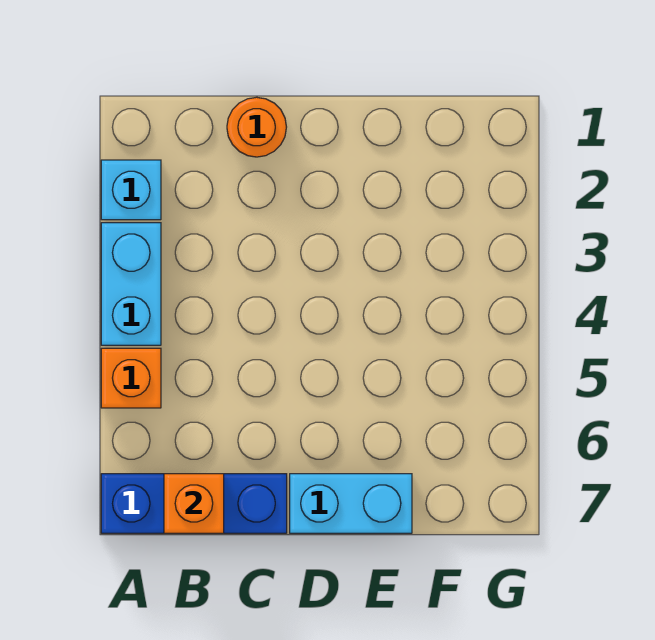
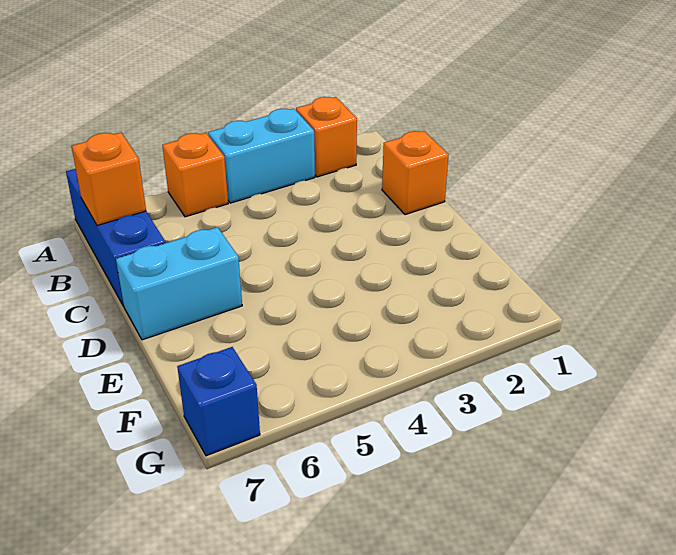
cyan 1x1 brick [101,160,161,220] -> orange 1x1 brick [296,97,357,177]
orange 1x1 round brick [227,97,286,157] -> orange 1x1 brick [382,131,449,215]
cyan 1x2 brick [290,474,412,533] -> cyan 1x2 brick turned to [116,227,242,340]
none -> blue 1x1 brick [177,347,260,456]

